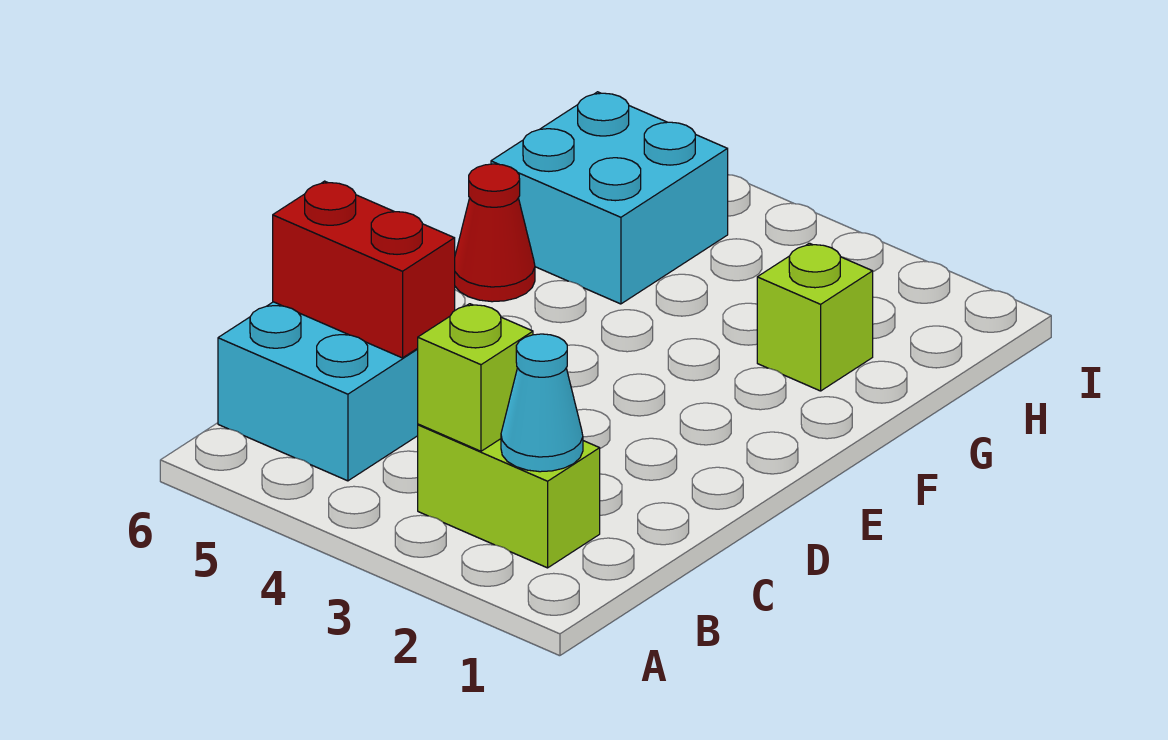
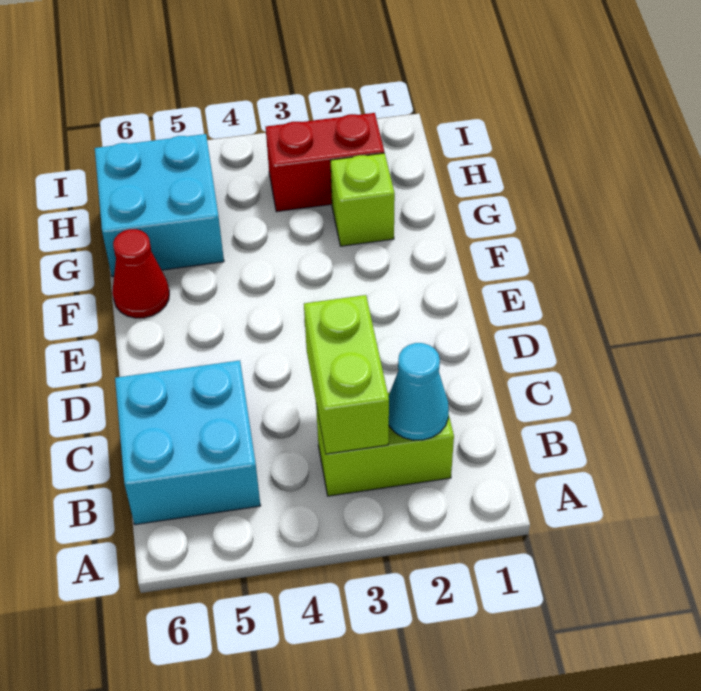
lime 1x1 brick [418,304,533,451] -> lime 1x2 brick [304,295,389,454]
red 1x2 brick [273,181,455,358] -> red 1x2 brick moved to [266,113,384,212]

